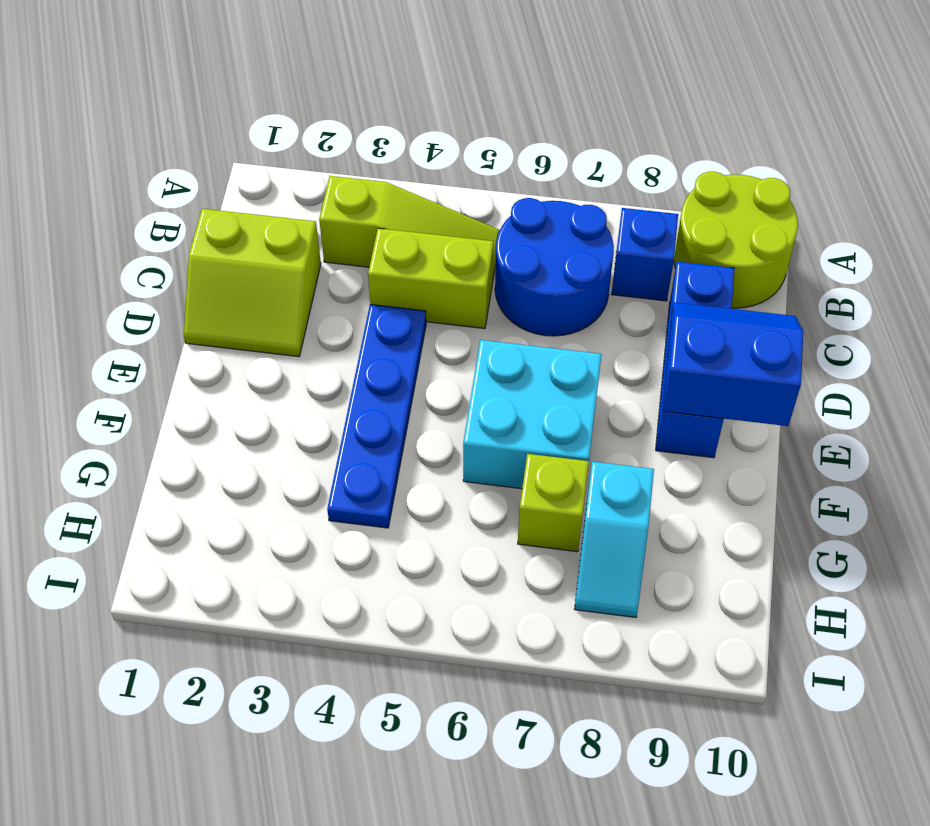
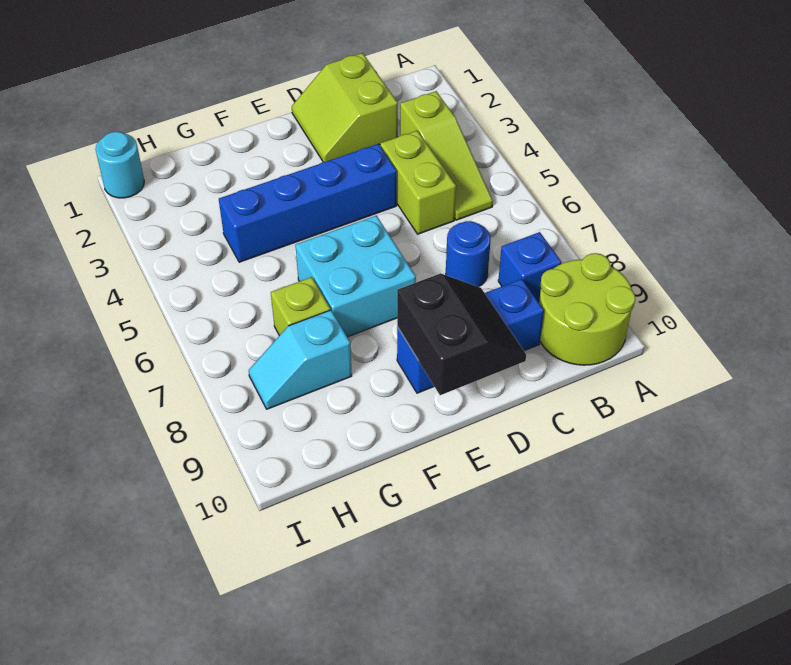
blue 2x2 round brick [495,198,614,336] -> blue 1x1 round brick [446,221,491,287]
blue 1x4 plate [327,305,426,528] -> blue 1x4 brick [219,144,397,262]
blue 2x2 slope [663,302,803,426] -> black 2x2 slope [397,273,526,395]
none -> cyan 1x1 round brick [96,132,144,198]

